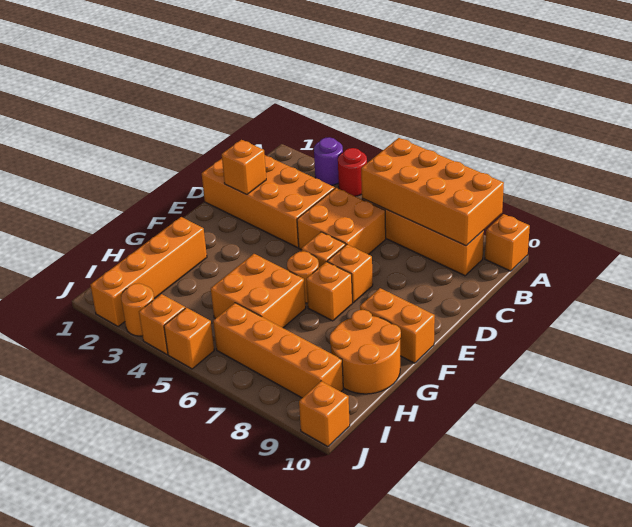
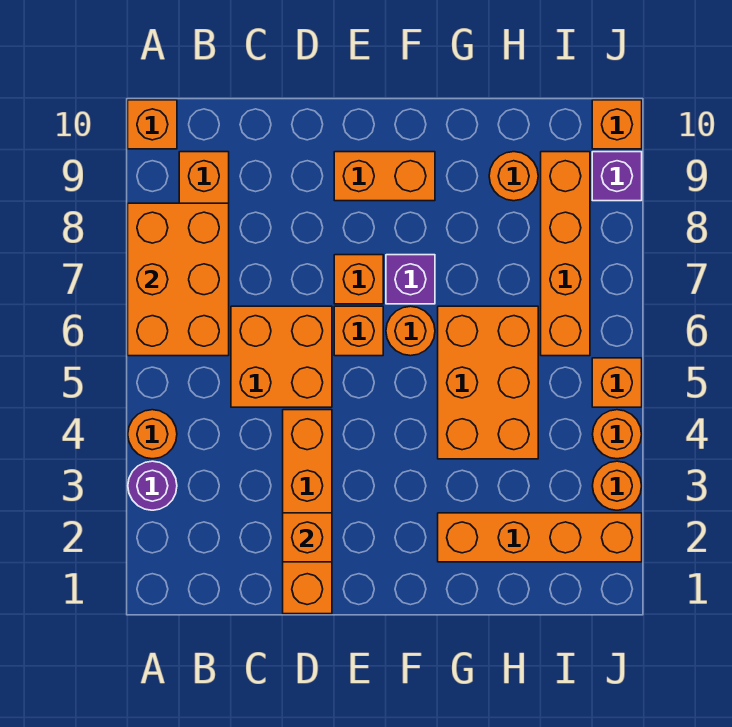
red 1x1 round brick [338,148,367,196] -> orange 1x1 round brick [128,410,177,459]
orange 2x4 brick [361,138,504,246] -> orange 2x3 brick [128,203,229,356]
orange 2x4 brick [202,155,335,248] -> orange 1x4 brick [283,410,332,614]
orange 1x1 brick [306,262,352,321] -> purple 1x1 brick [386,255,435,304]
orange 1x2 brick [360,288,435,363] -> orange 1x2 brick turned to [334,152,435,201]
orange 2x2 brick [211,254,306,328] -> orange 2x3 brick [438,306,538,459]
orange 2x2 round brick [330,310,401,394] -> orange 1x1 round brick [489,152,538,201]
orange 1x1 brick [139,294,185,354] -> orange 1x1 round brick [592,410,642,459]
none -> purple 1x1 brick [592,152,642,201]

